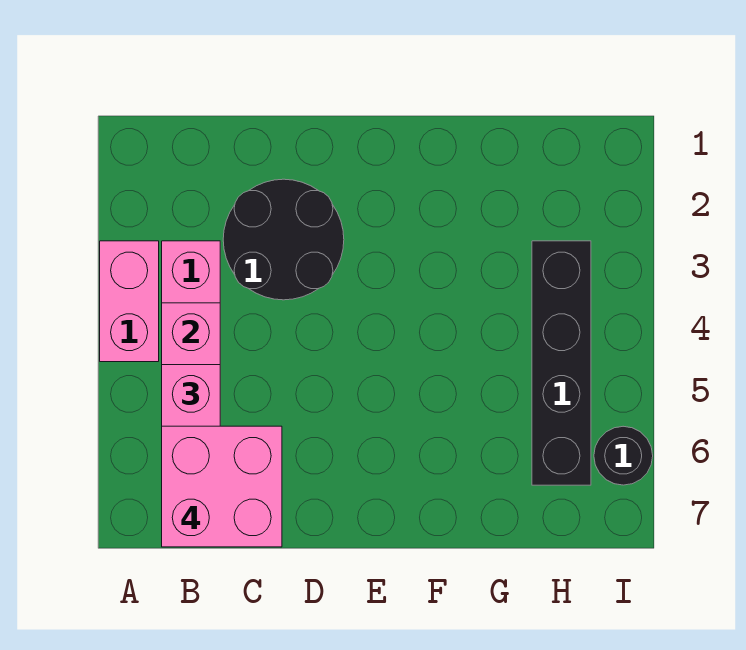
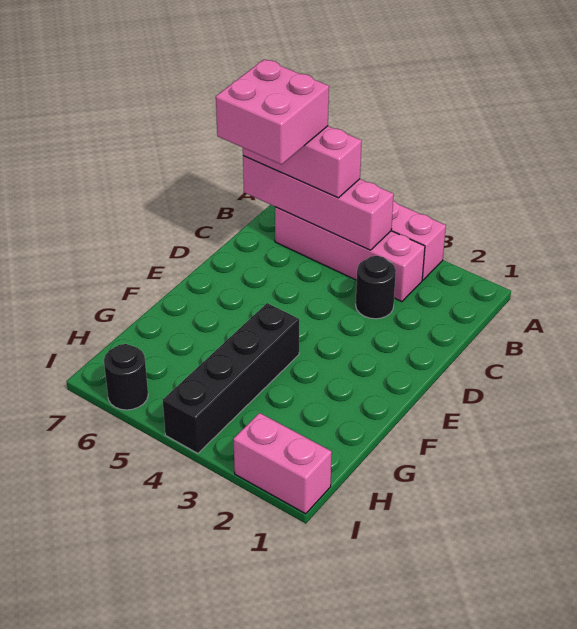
black 2x2 round brick [223,179,344,300] -> black 1x1 round brick [356,256,396,319]
black 1x4 brick [532,241,591,485] -> black 1x4 brick turned to [163,303,299,453]
none -> pink 1x2 brick [233,413,332,514]

